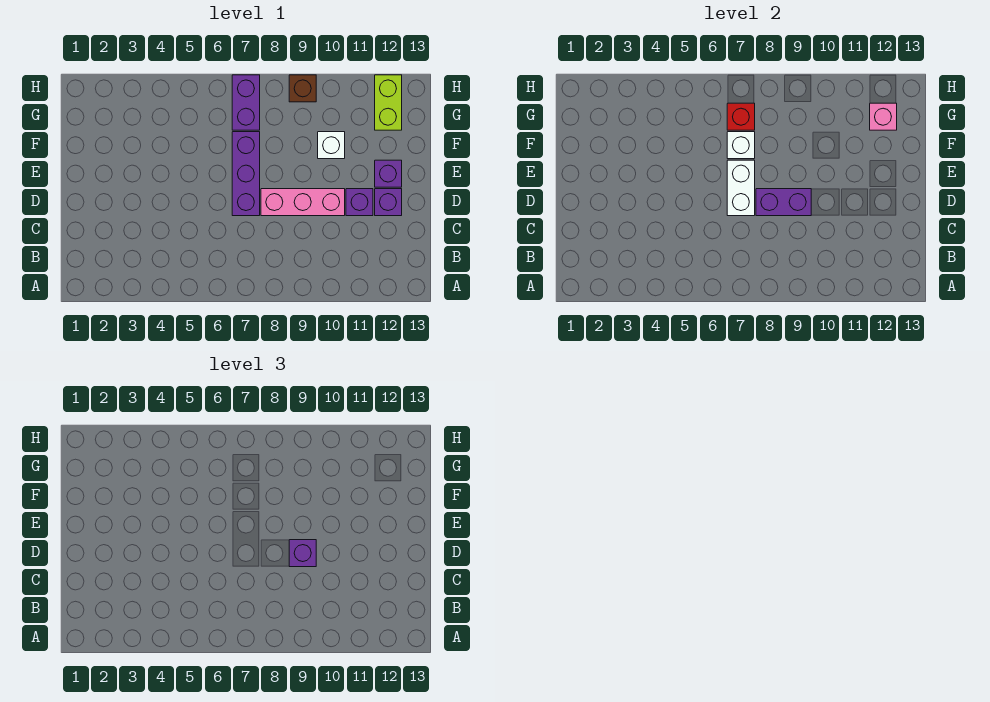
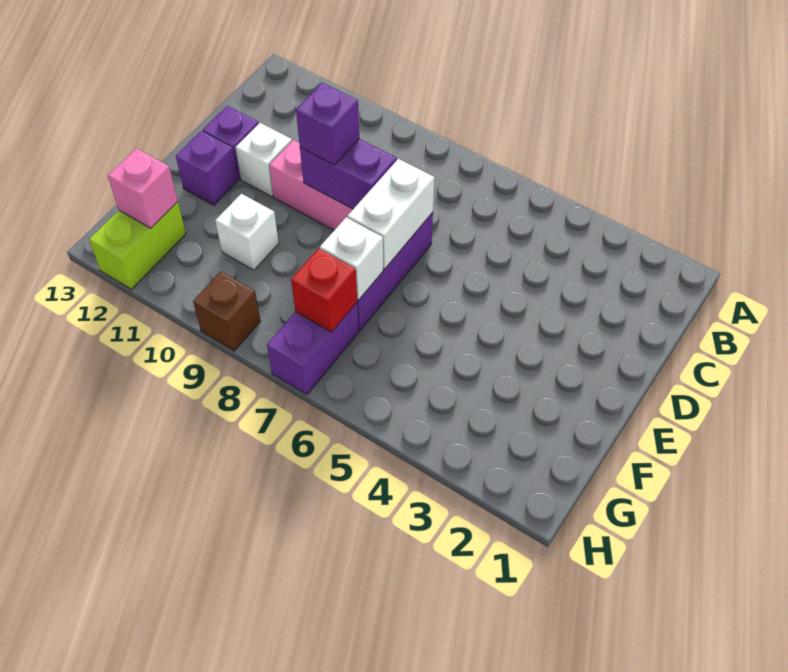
purple 1x1 brick [346,189,373,216] -> white 1x1 brick [235,123,292,197]

